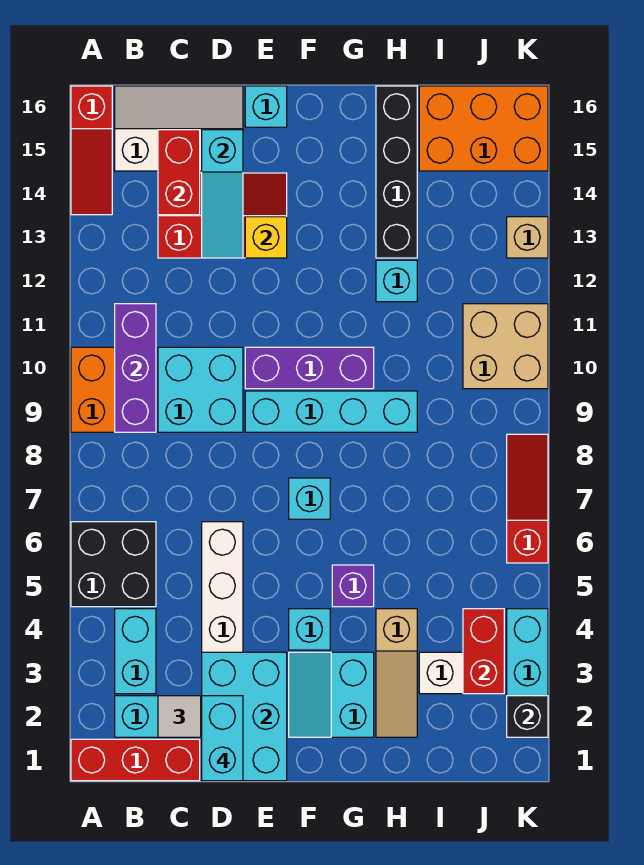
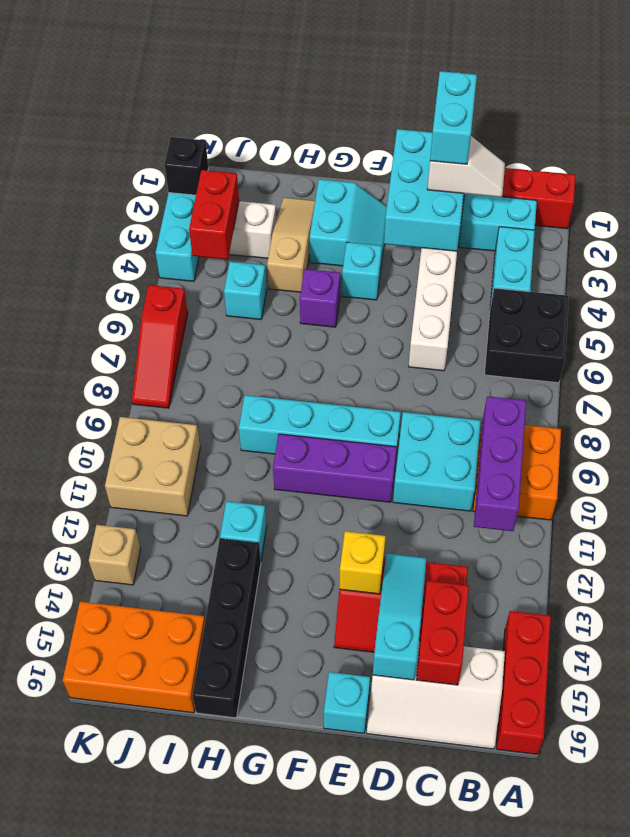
red 1x3 slope [71,86,112,215] -> red 1x3 brick [496,611,551,754]
cyan 1x1 brick [289,478,330,519] -> cyan 1x1 brick moved to [224,262,267,320]

